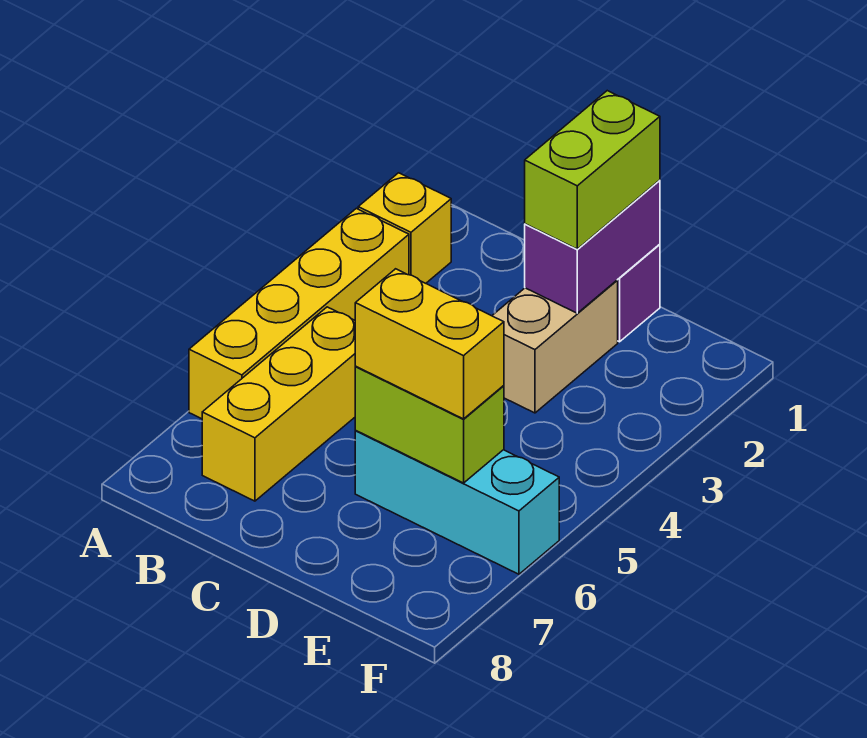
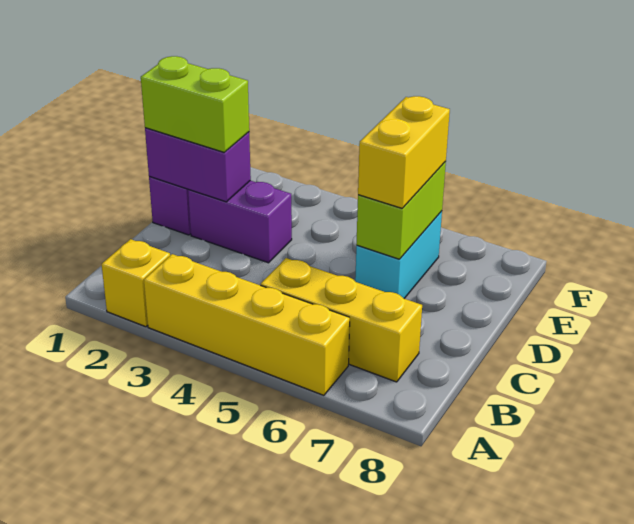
tan 1x2 brick [492,280,618,413] -> purple 1x2 brick [188,181,292,263]
cyan 1x3 brick [355,431,559,574] -> cyan 1x2 brick [355,211,442,298]

